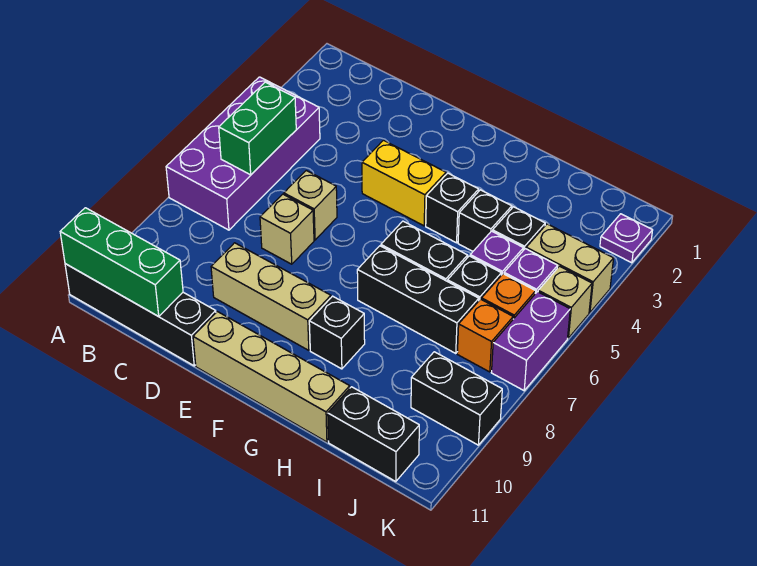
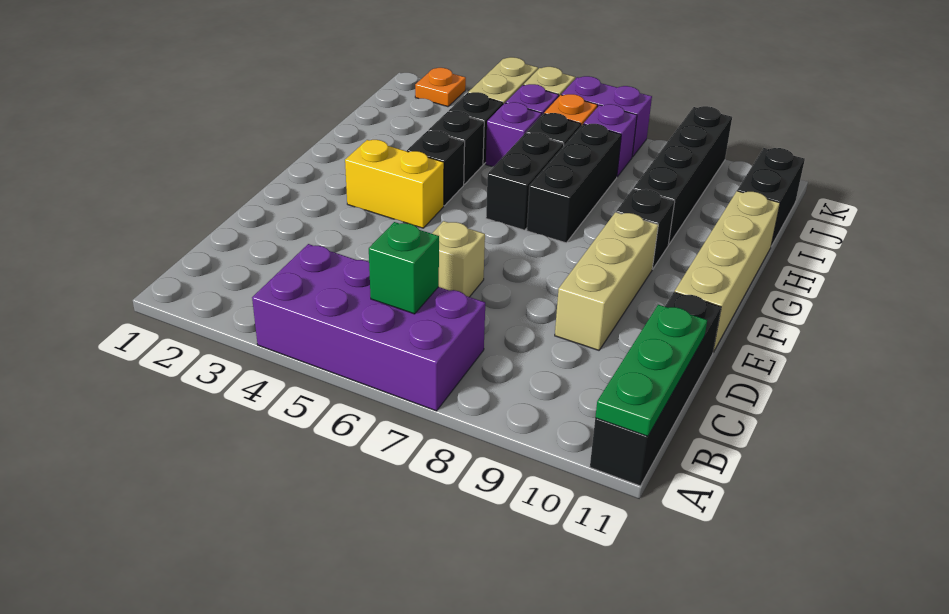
green 1x3 brick [60,208,183,316] -> green 1x3 plate [595,305,707,436]
green 1x2 brick [219,82,296,175] -> green 1x1 brick [369,222,439,314]
tan 1x1 brick [260,194,314,264] -> none
yellow 1x2 brick [362,140,446,226] -> yellow 1x2 brick turned to [345,140,444,228]
orange 1x1 brick [457,299,513,372] -> purple 1x1 brick [584,104,637,177]
black 1x2 brick [411,352,502,445] -> black 1x4 brick [633,106,732,245]
purple 1x1 plate [600,214,653,263] -> orange 1x1 plate [415,68,466,107]

